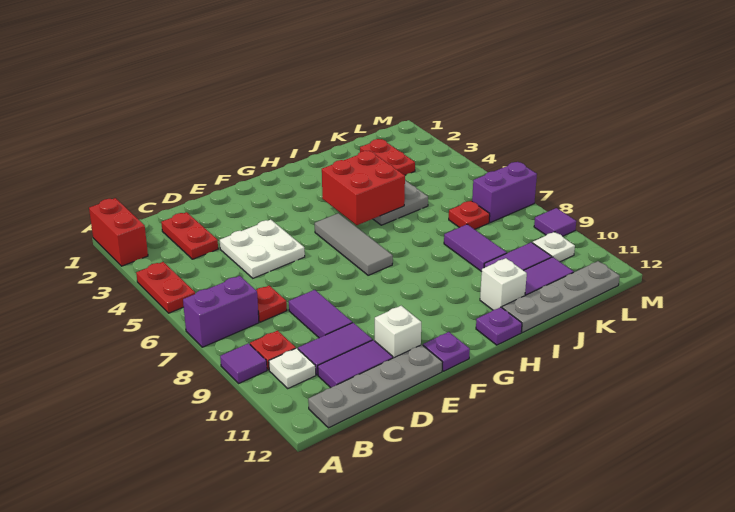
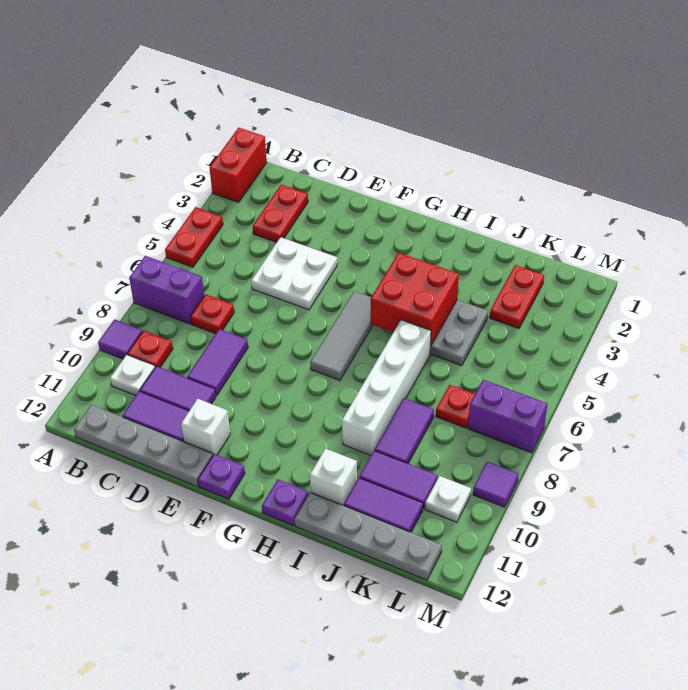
none -> white 1x4 brick [342,320,431,455]

